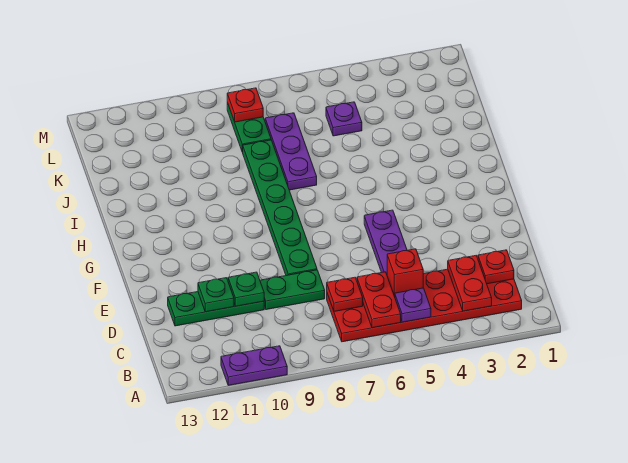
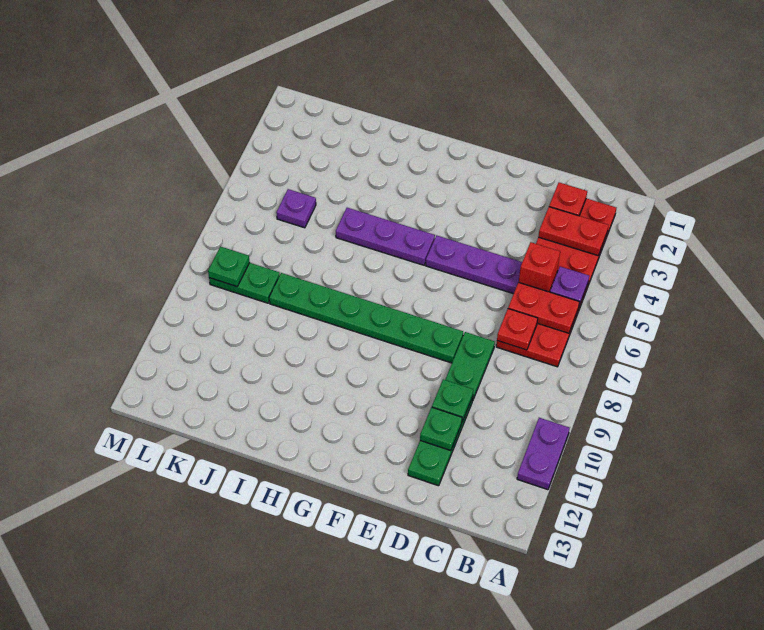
purple 1x3 plate [265,113,317,190] -> purple 1x3 plate moved to [336,208,435,265]
red 1x1 plate [227,88,263,122] -> green 1x1 plate [208,247,250,287]

